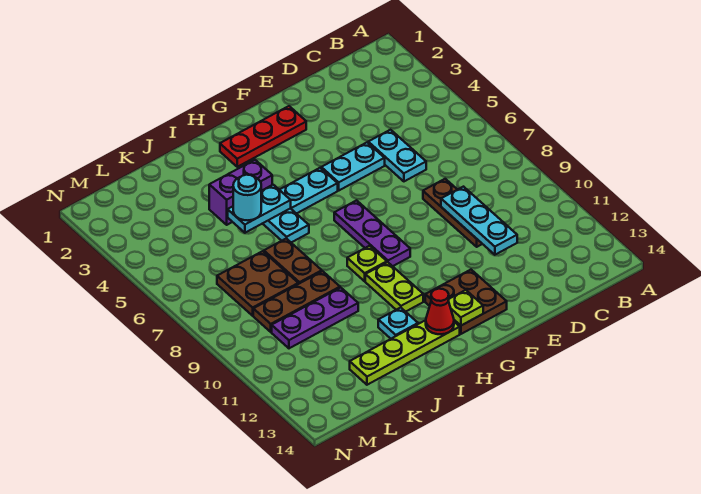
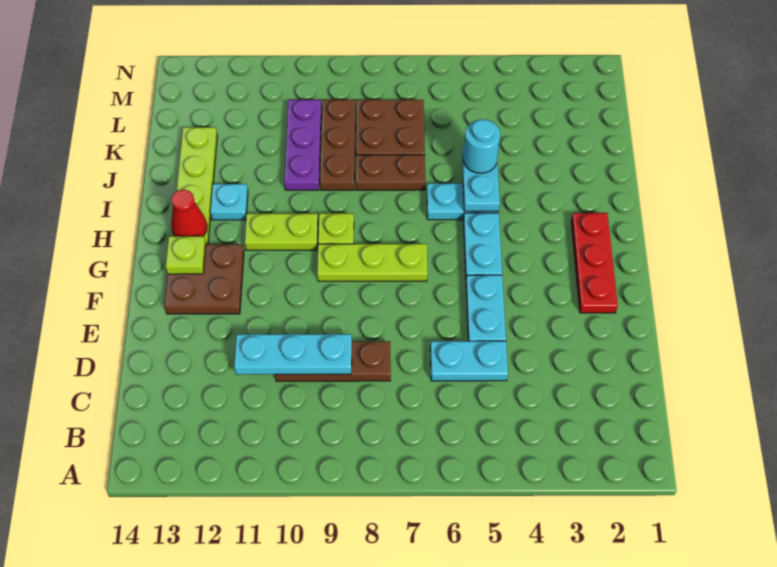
purple 1x3 plate [334,200,410,266] -> lime 1x3 plate [317,244,427,281]
purple 1x2 brick [209,160,272,225] -> none

